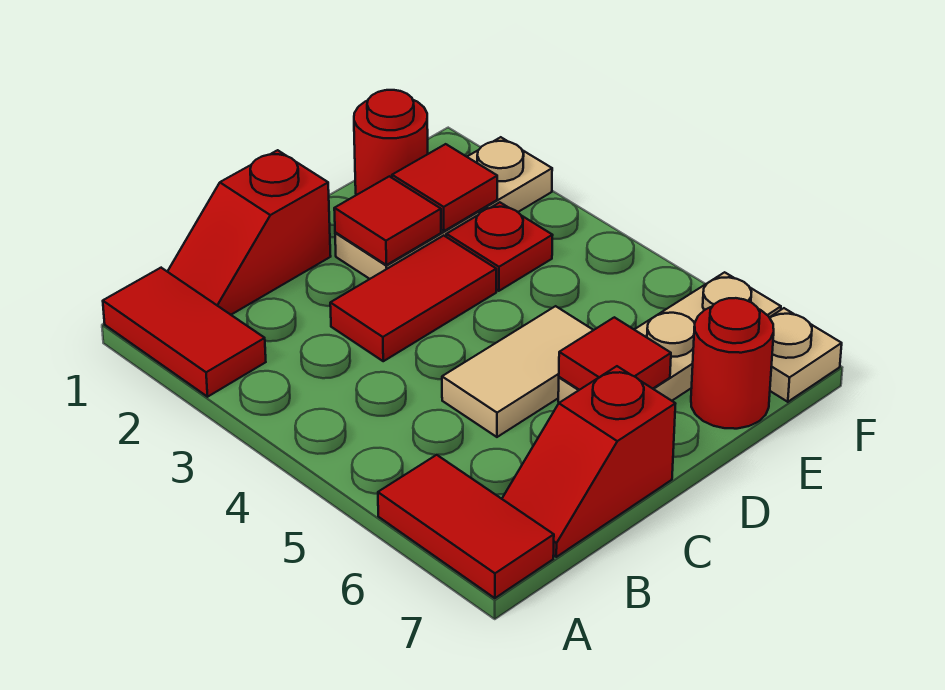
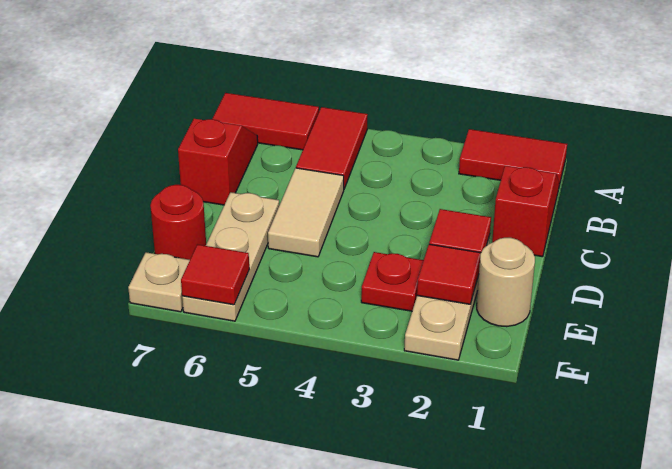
red 1x2 tile [330,236,496,361] -> red 1x2 tile moved to [296,107,368,188]
red 1x1 tile [559,317,671,390] -> red 1x1 tile moved to [181,245,249,305]
red 1x1 round brick [354,90,428,195] -> tan 1x1 round brick [477,238,535,327]

